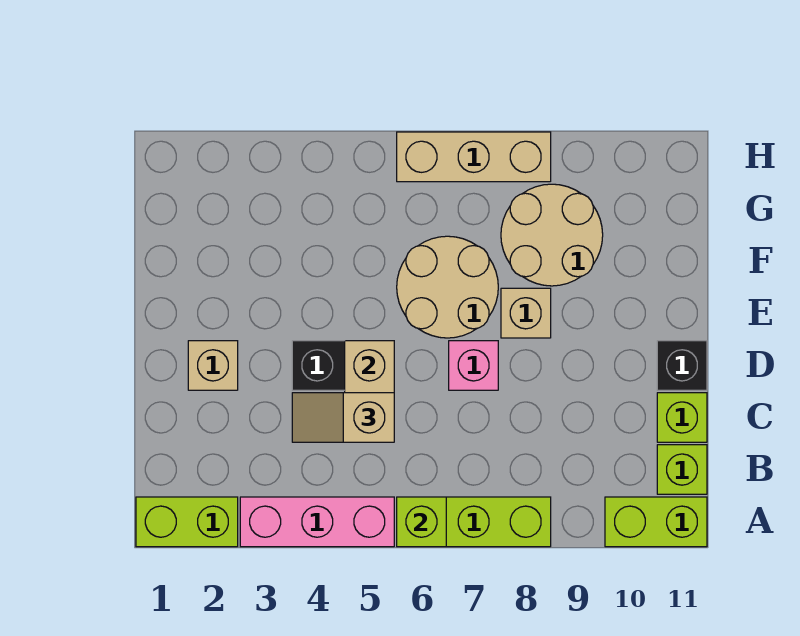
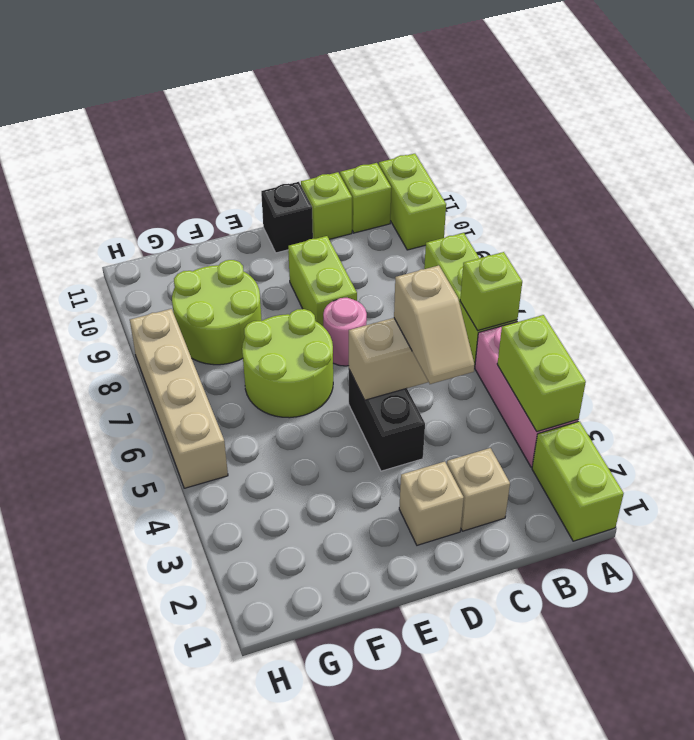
none -> lime 1x2 brick [497,315,586,432]
pink 1x1 brick [449,341,498,390] -> pink 1x1 round brick [323,298,367,366]
none -> lime 1x2 brick [288,236,357,327]
tan 2x2 round brick [397,236,498,338] -> lime 2x2 round brick [242,309,333,418]
tan 1x1 brick [501,288,551,338] -> tan 1x1 brick moved to [447,448,510,531]
tan 2x2 round brick [501,184,603,286] -> lime 2x2 round brick [172,260,262,365]
tan 1x3 brick [397,132,551,182] -> tan 1x4 brick [130,309,228,488]

